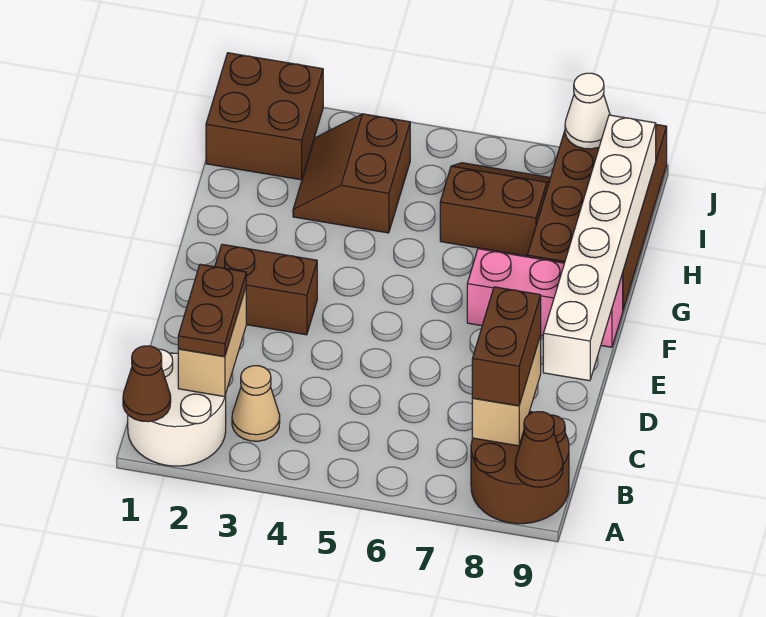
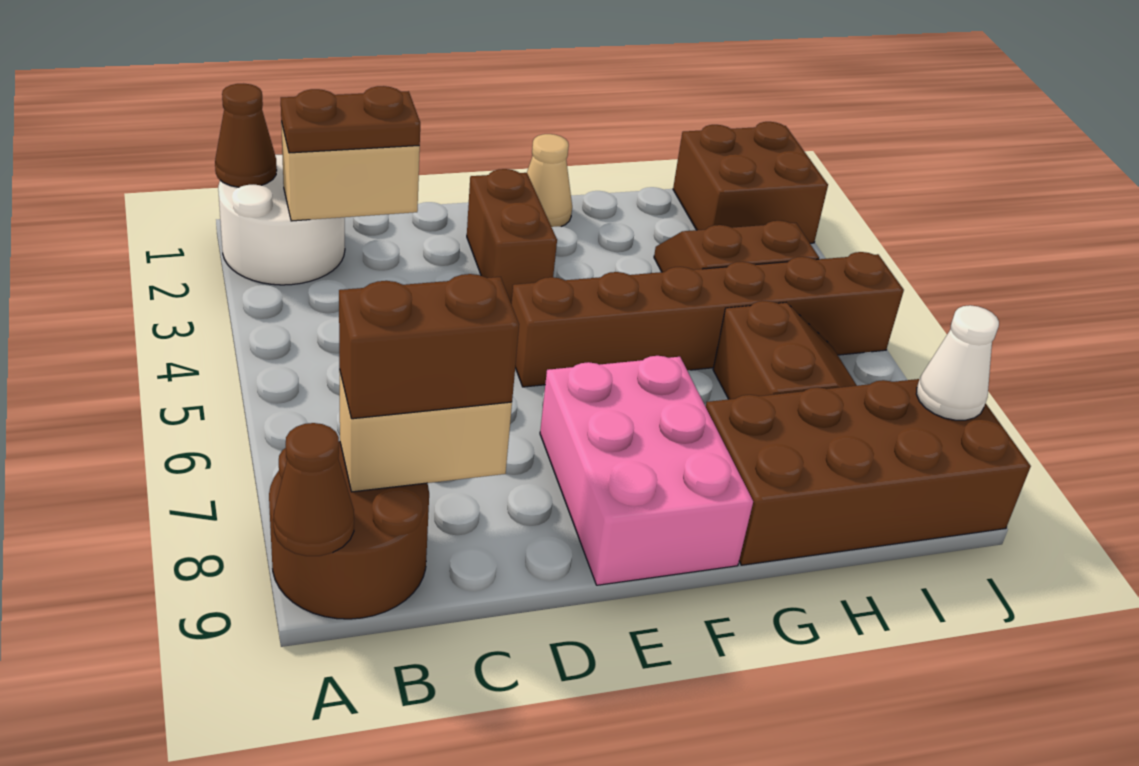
tan 1x1 cone [232,366,280,441] -> tan 1x1 cone moved to [527,134,572,227]
white 1x6 brick [543,115,656,381] -> none
none -> brown 1x6 brick [511,252,904,387]
pink 1x3 brick [467,249,623,347] -> pink 2x3 brick [540,356,753,585]

